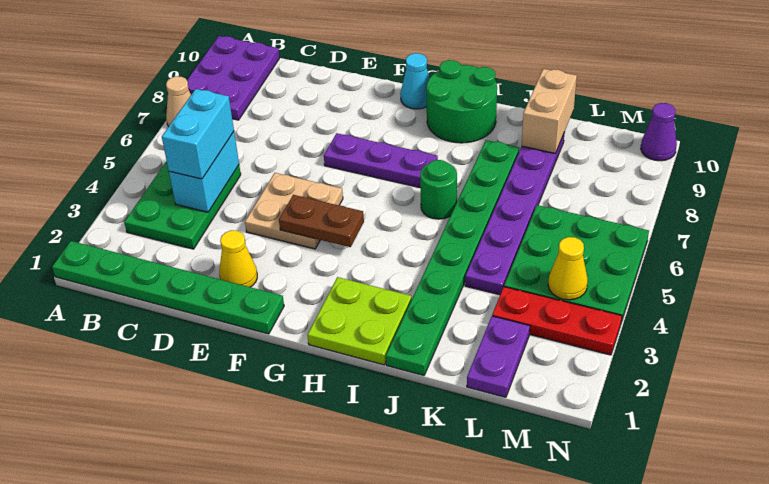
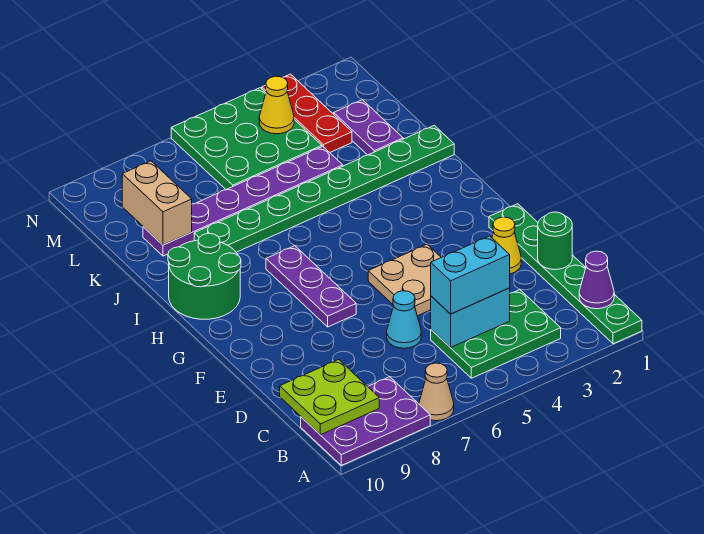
brown 1x2 plate [279,195,364,247] -> none
cyan 1x1 cone [400,53,430,109] -> cyan 1x1 cone moved to [387,291,421,348]
lime 2x2 plate [308,277,412,365] -> lime 2x2 plate moved to [280,360,379,435]
green 1x1 round brick [420,160,457,219] -> green 1x1 round brick moved to [538,212,572,270]
tan 1x2 brick [522,69,577,153] -> tan 1x2 brick turned to [122,161,192,245]
purple 1x2 plate [467,316,530,397] -> purple 1x2 plate turned to [334,100,403,155]
purple 1x1 cone [641,103,677,161] -> purple 1x1 cone moved to [579,251,614,309]

